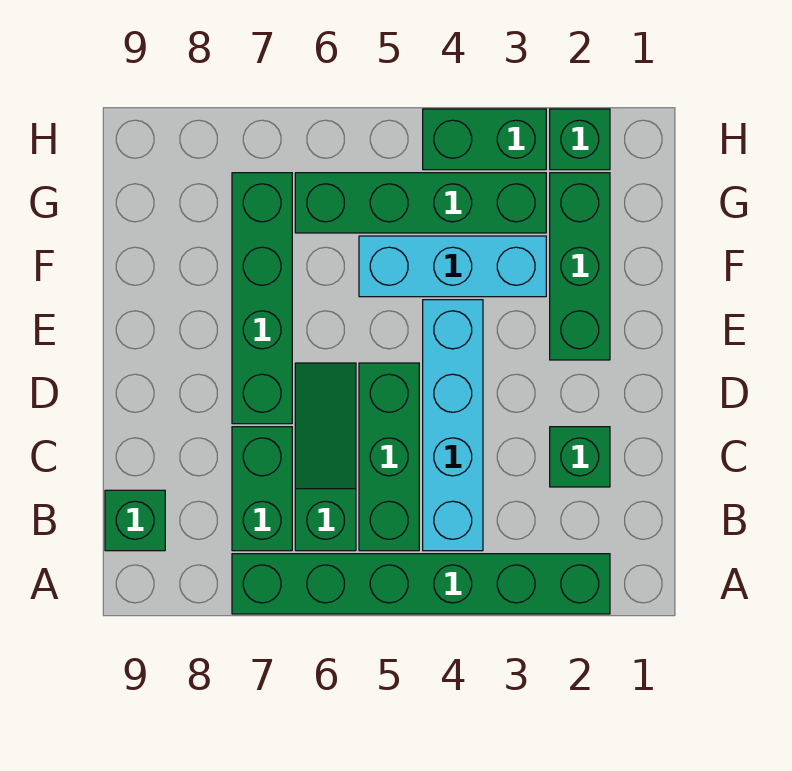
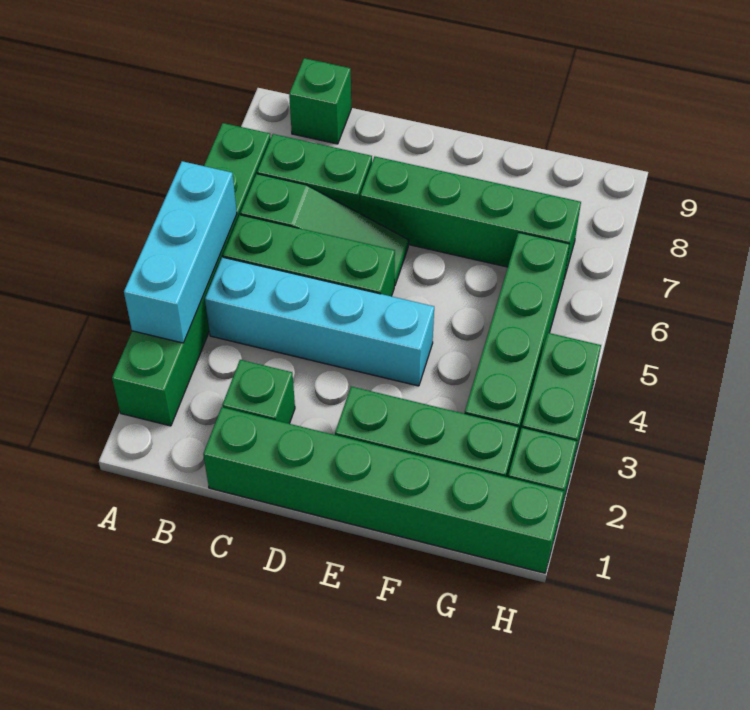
none -> green 1x6 brick [203,407,564,573]
cyan 1x3 brick [359,236,546,297] -> cyan 1x3 brick moved to [124,161,237,343]

